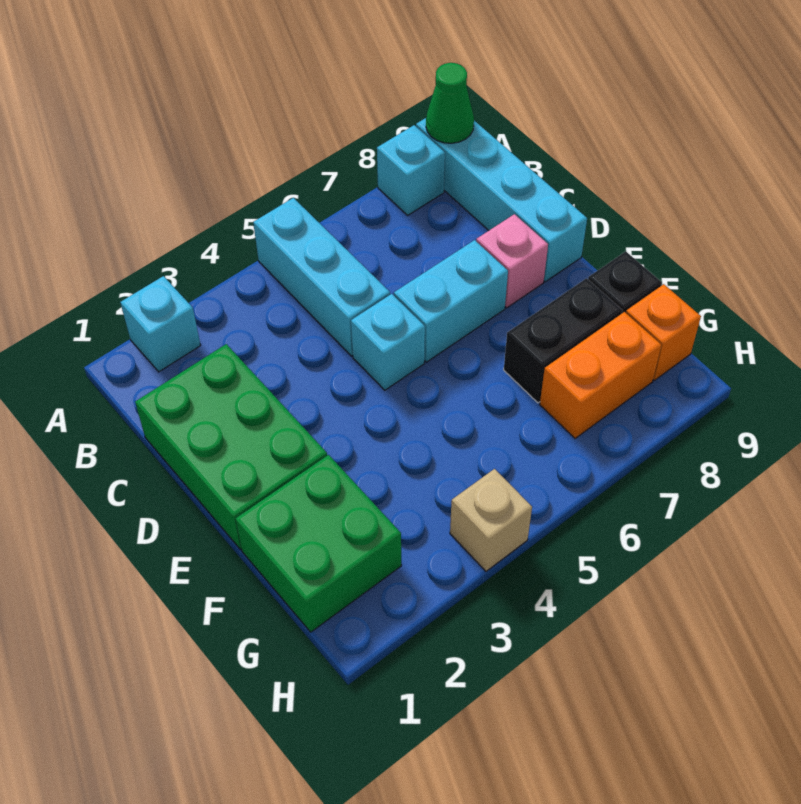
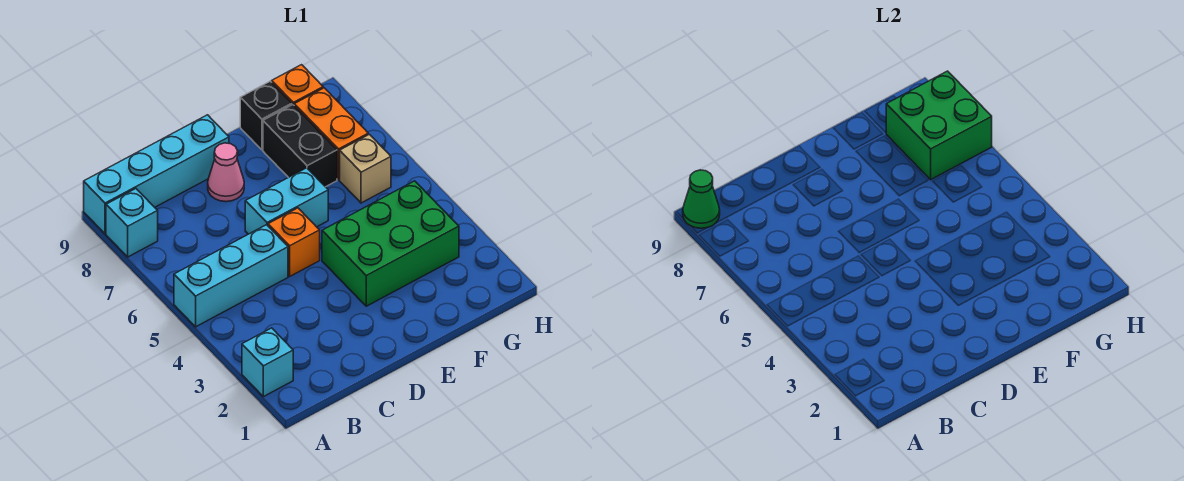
green 2x3 brick [135,344,327,550] -> green 2x3 brick moved to [322,181,459,306]
cyan 1x1 brick [351,294,425,390] -> orange 1x1 brick [268,208,320,276]
cyan 1x2 brick [394,240,508,362] -> cyan 1x2 brick turned to [245,168,328,234]
pink 1x1 brick [476,214,548,308] -> pink 1x1 cone [208,143,244,202]
green 2x2 brick [235,455,401,632] -> green 2x2 brick moved to [886,71,992,180]
tan 1x1 brick [450,469,532,571] -> tan 1x1 brick moved to [340,134,391,203]

